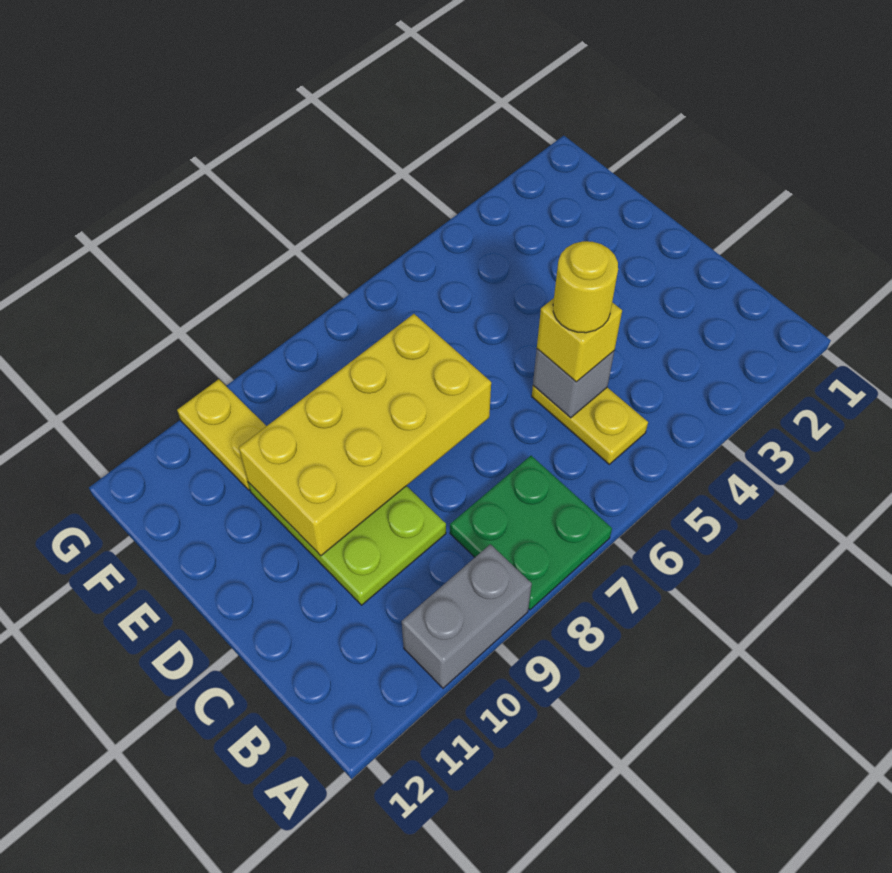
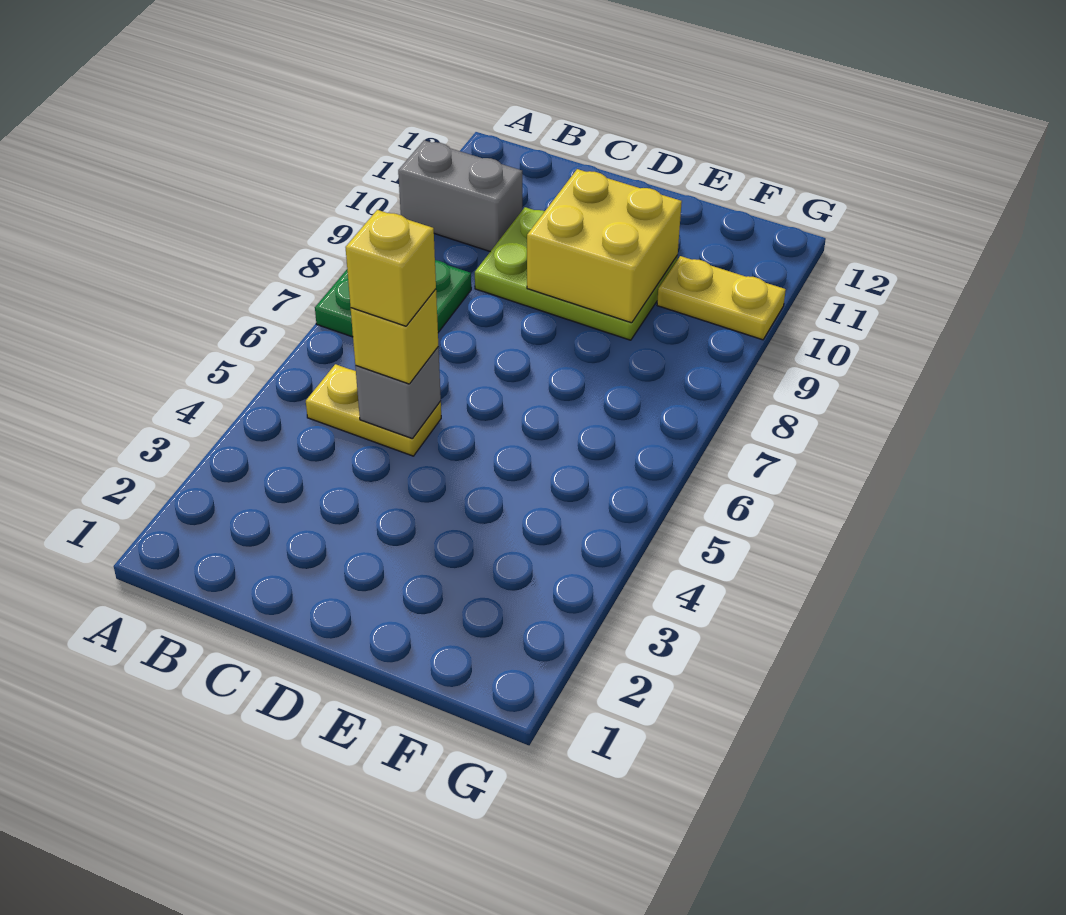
grey 1x2 brick [402,544,532,688] -> grey 1x2 brick turned to [398,140,522,251]
yellow 1x1 round brick [553,241,618,333] -> yellow 1x1 brick [346,210,436,326]
yellow 2x4 brick [239,314,491,556] -> yellow 2x2 brick [527,169,682,323]

